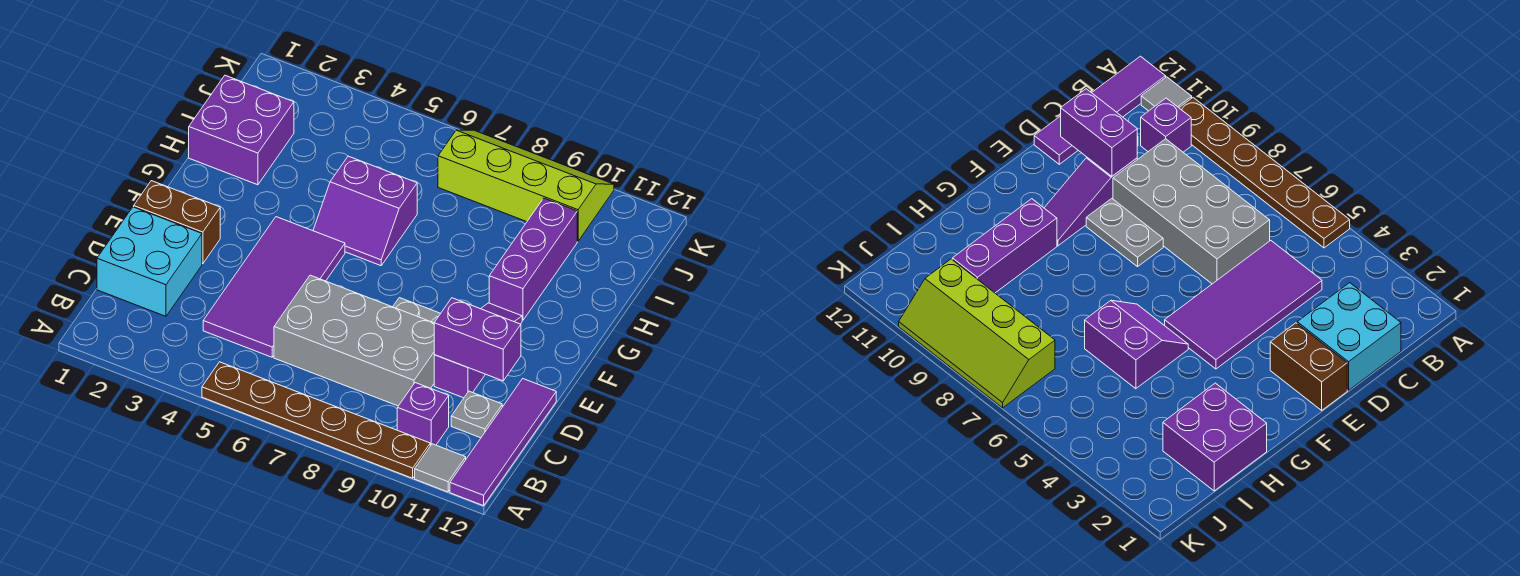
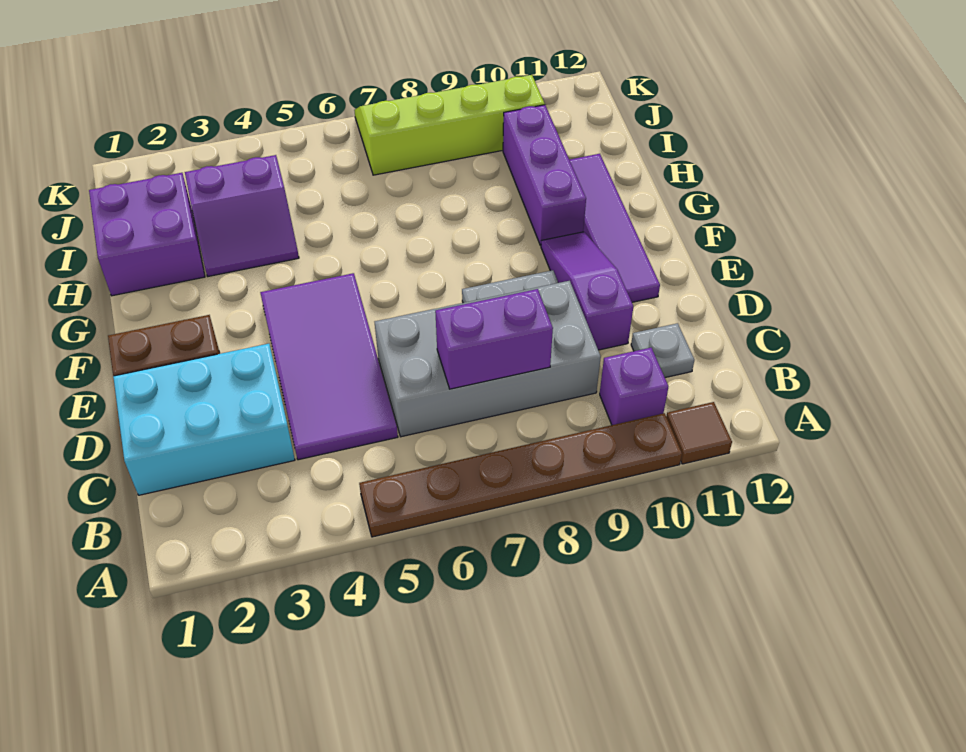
grey 1x1 tile [415,444,466,492] -> brown 1x1 tile [666,402,732,464]
purple 1x4 tile [450,379,556,506] -> purple 1x4 tile moved to [570,154,660,302]
cyan 2x2 brick [97,207,202,316] -> cyan 2x3 brick [113,344,295,495]
purple 1x2 brick [434,298,521,381] -> purple 1x2 brick moved to [435,289,553,389]
purple 2x2 slope [313,156,417,266] -> purple 2x2 slope moved to [185,155,299,276]

